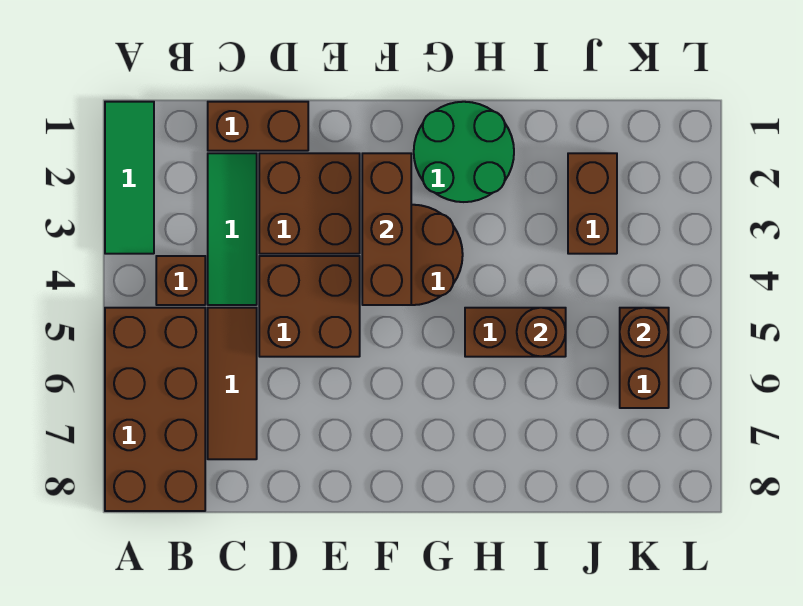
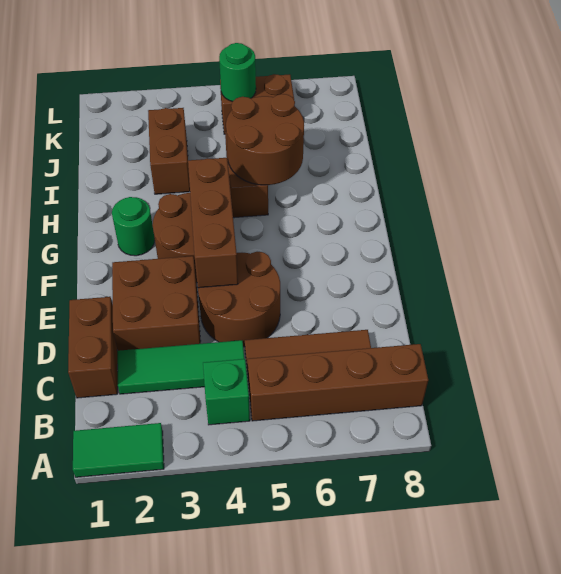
green 1x3 tile [105,102,154,254] -> green 1x2 tile [73,423,164,477]
brown 2x4 brick [105,308,205,511] -> brown 1x4 brick [247,344,428,421]
brown 1x1 brick [156,256,205,305] -> green 1x1 brick [203,359,250,425]
brown 2x2 brick [259,256,360,357] -> brown 2x2 round brick [198,252,280,347]
brown 1x3 brick [362,153,411,305] -> brown 1x3 brick turned to [188,158,238,288]
green 2x2 round brick [414,102,514,202] -> green 1x1 round brick [112,197,155,256]
brown 1x1 round brick [517,308,566,357] -> brown 2x2 round brick [226,94,304,185]
brown 1x2 brick [568,153,617,254] -> brown 1x2 brick turned to [148,108,190,194]
brown 1x1 round brick [620,308,668,356] -> green 1x1 round brick [219,43,256,101]

